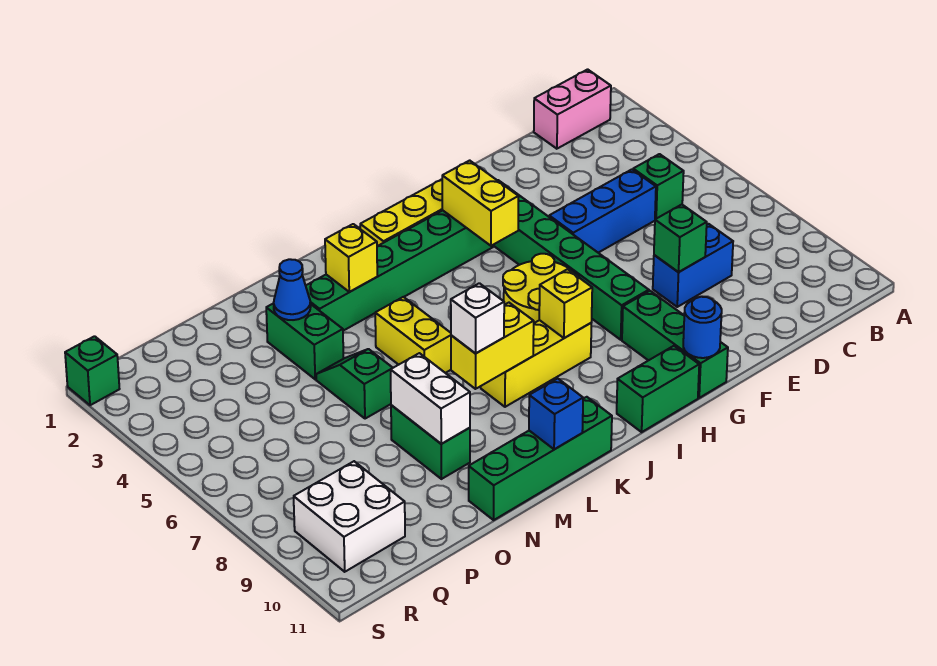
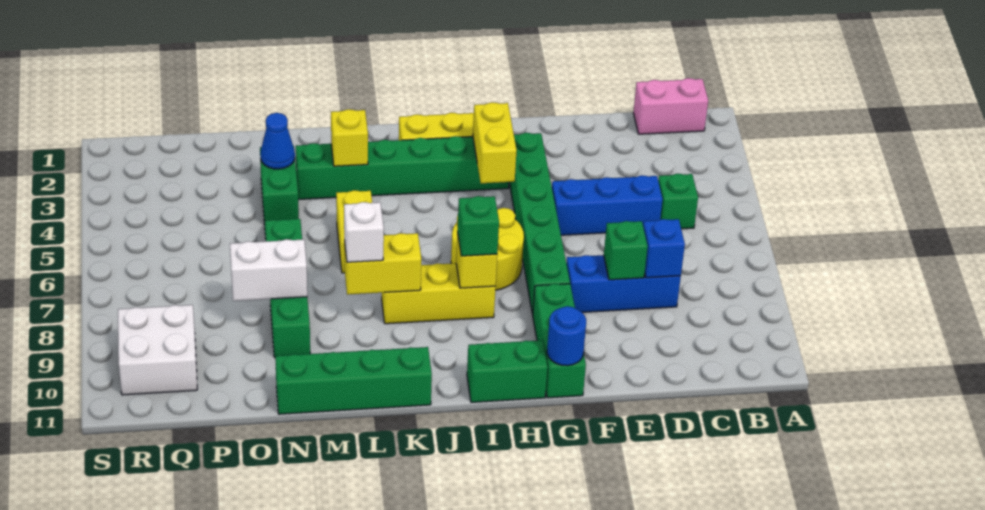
blue 1x2 brick [653,224,733,307] -> blue 1x3 brick [566,255,681,312]
blue 1x1 brick [529,379,583,449] -> blue 1x1 brick moved to [643,219,685,278]
white 1x2 brick [391,353,470,444] -> white 1x2 brick turned to [230,239,307,301]
green 1x1 brick [65,336,119,405] -> green 1x1 brick moved to [457,196,499,256]

